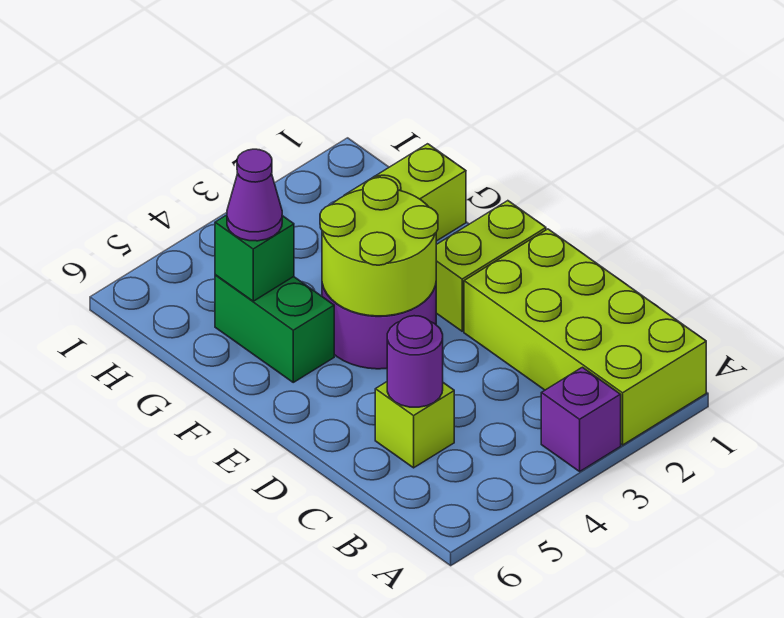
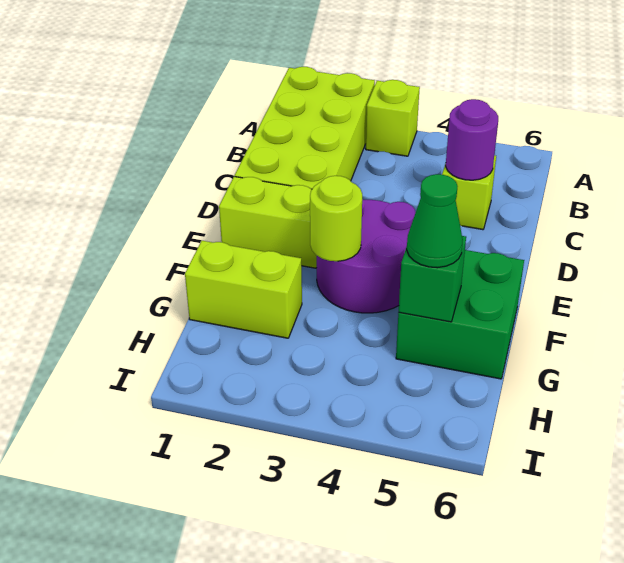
purple 1x1 brick [541,367,621,471] -> lime 1x1 brick [366,80,420,156]
lime 2x2 round brick [320,177,438,316] -> lime 1x1 round brick [310,176,362,261]
green 1x2 brick [215,275,334,382] -> green 2x2 brick [396,250,524,379]
purple 1x1 cone [227,149,282,241] -> green 1x1 cone [407,174,463,268]

